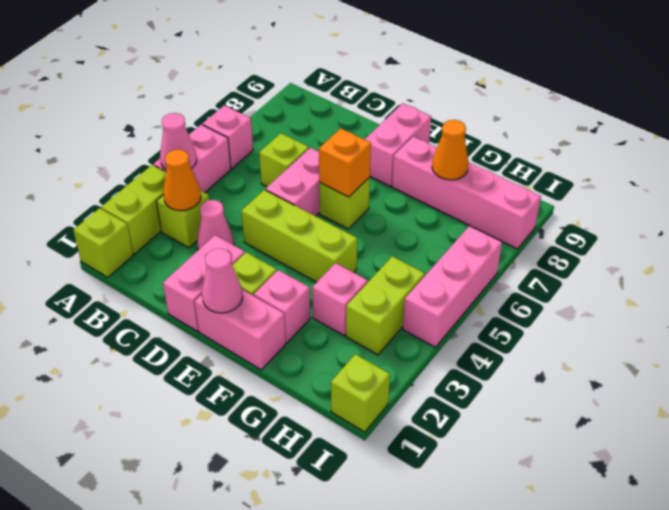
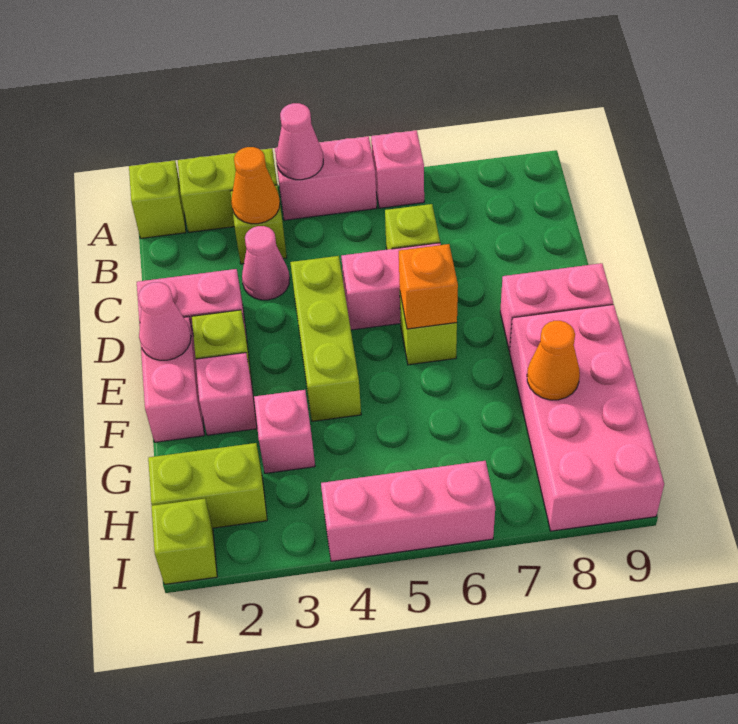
pink 1x4 brick [392,136,541,249] -> pink 2x4 brick [510,305,664,531]
lime 1x2 brick [346,256,425,355] -> lime 1x2 brick moved to [148,443,267,528]

